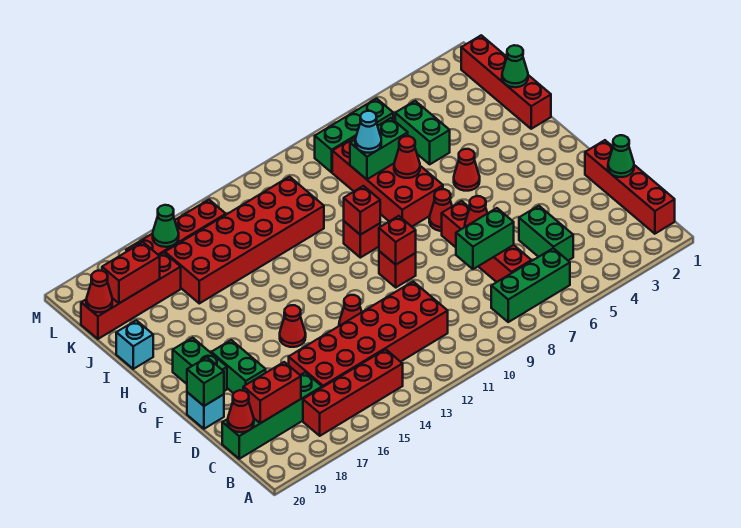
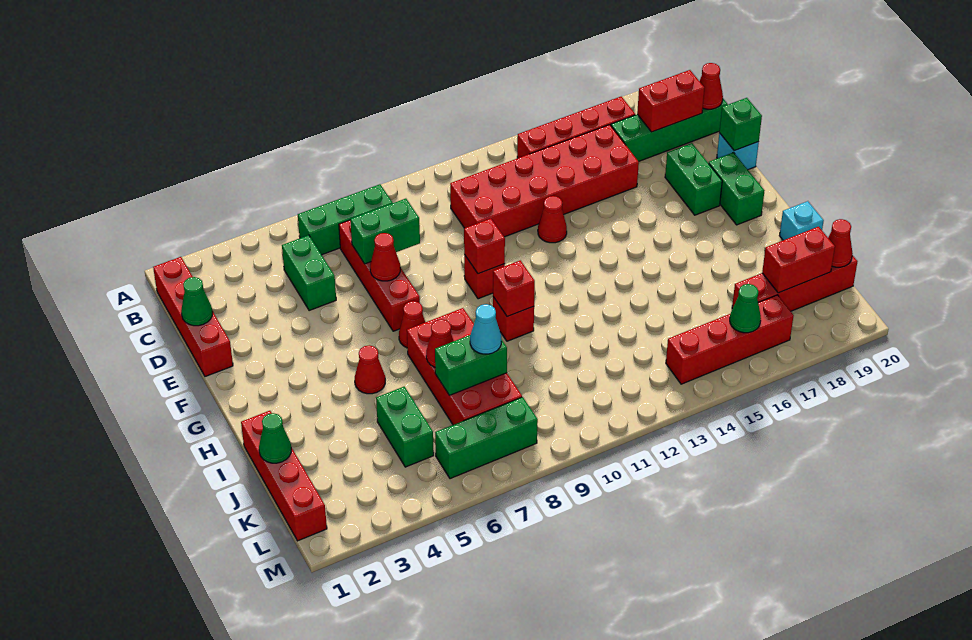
red 1x1 cone [280,305,306,347] -> none
red 2x6 brick [165,177,324,303] -> none

